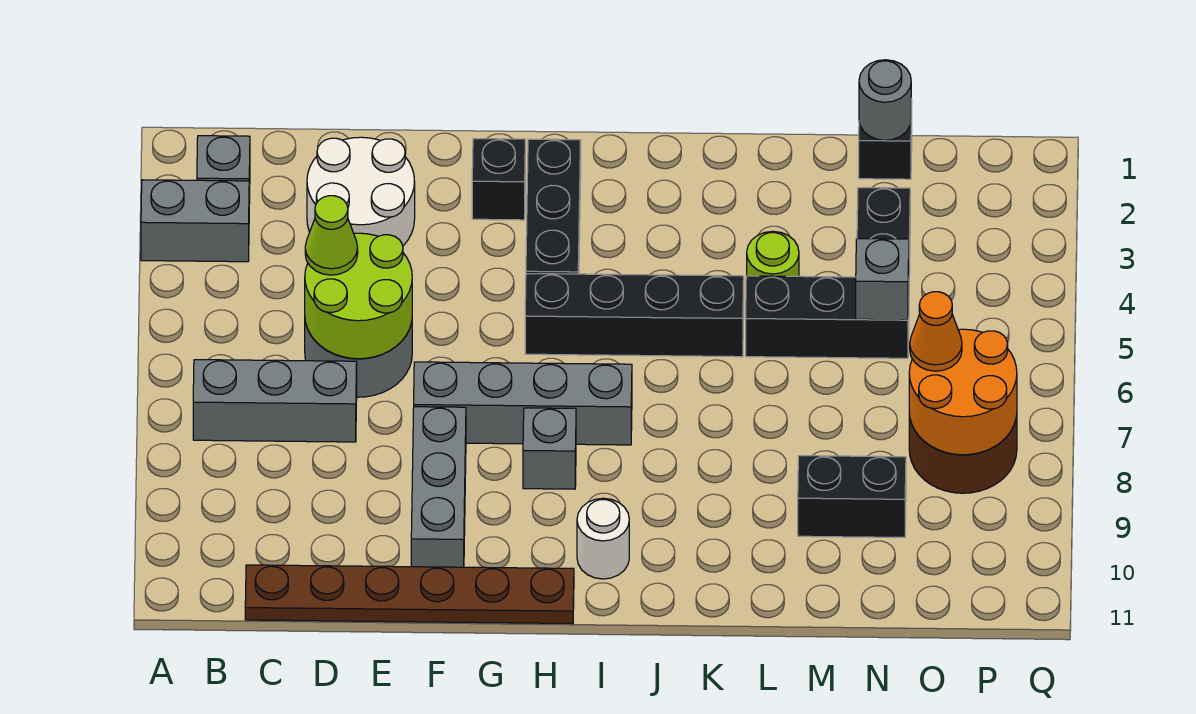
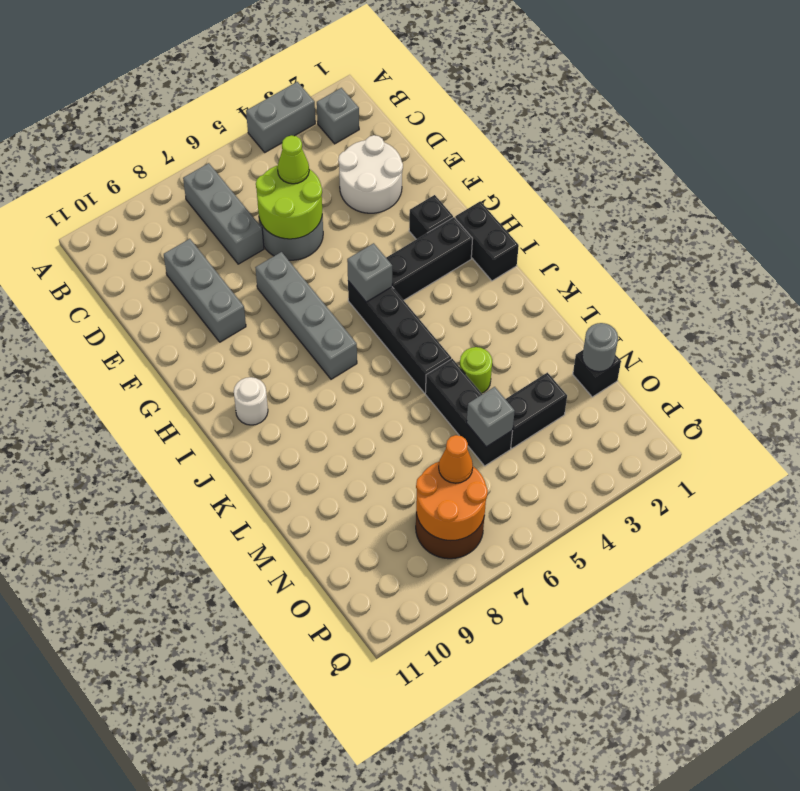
grey 1x2 brick [141,180,249,262] -> grey 1x2 brick turned to [246,82,315,152]
brown 1x6 plate [245,565,574,624] -> none
grey 1x3 brick [411,407,466,567] -> grey 1x3 brick turned to [164,239,246,342]
grey 1x1 brick [523,408,576,489] -> grey 1x1 brick moved to [347,243,392,302]
black 1x2 brick [798,456,906,537] -> black 1x2 brick moved to [455,201,519,281]

